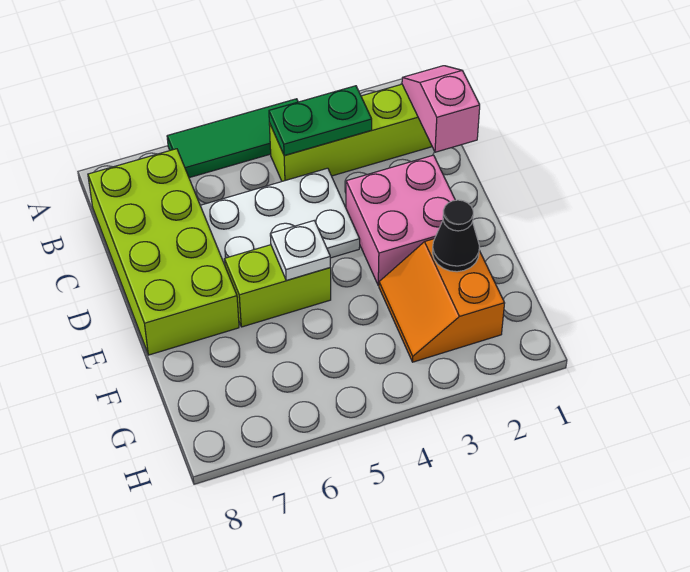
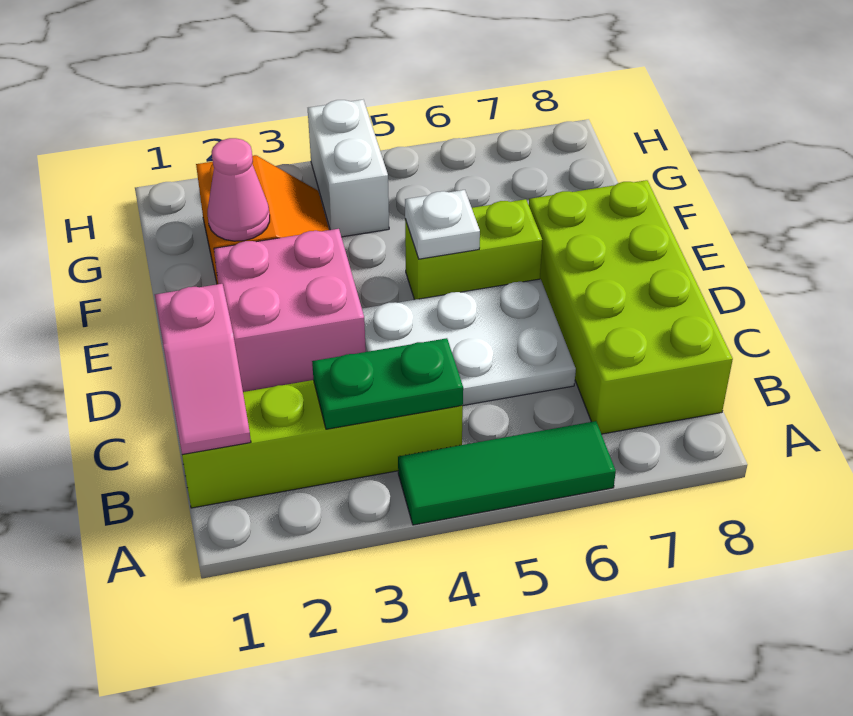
black 1x1 cone [432,200,479,272] -> pink 1x1 cone [208,138,270,241]
none -> white 1x2 brick [308,100,389,237]

